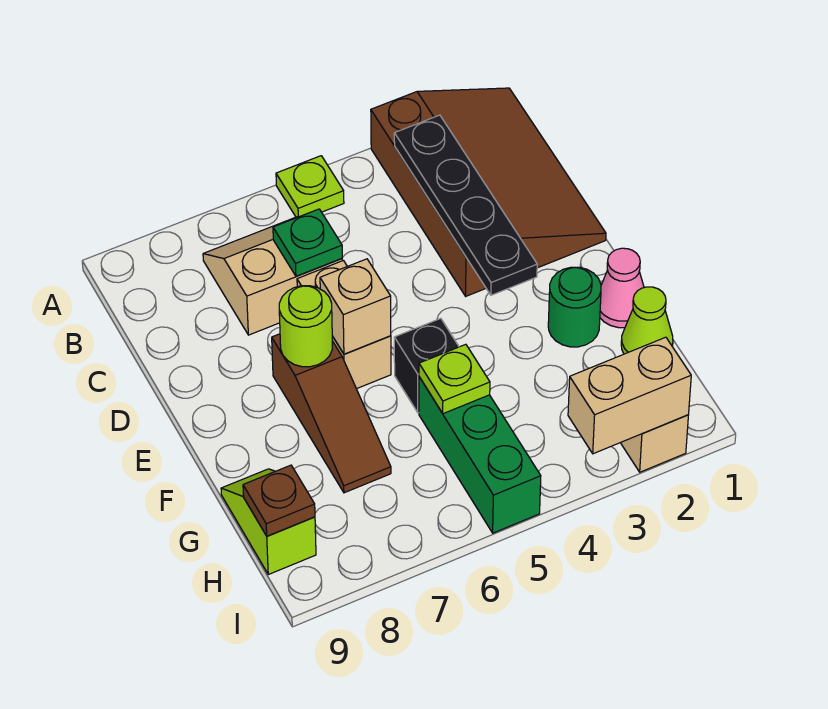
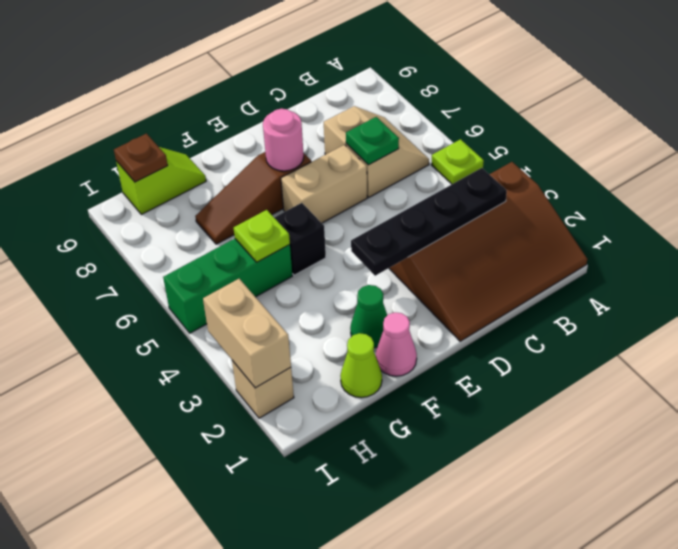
tan 1x1 brick [320,259,391,354] -> none
lime 1x1 round brick [279,286,332,367] -> pink 1x1 round brick [263,109,304,171]
green 1x1 round brick [548,267,601,347] -> green 1x1 cone [350,285,387,348]

